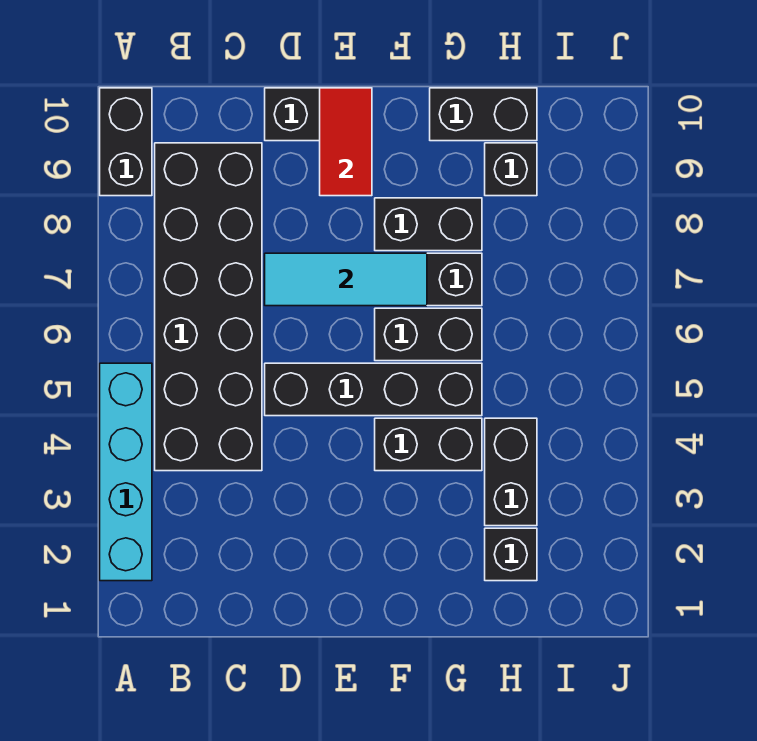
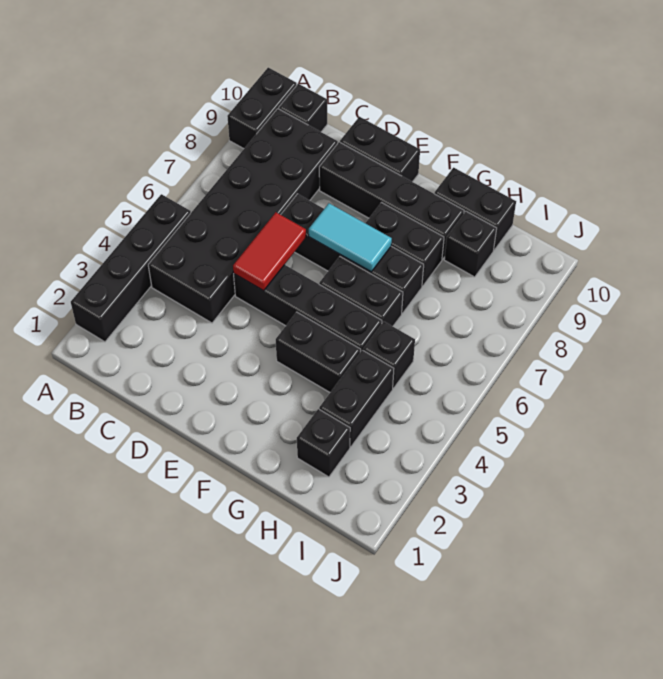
cyan 1x4 brick [100,363,152,581] -> black 1x4 brick [71,194,191,342]
none -> black 1x1 brick [279,84,327,132]
cyan 1x3 tile [265,253,427,306] -> cyan 1x2 tile [309,203,392,272]
none -> black 1x4 brick [319,142,464,259]
red 1x2 tile [320,88,372,196] -> red 1x2 tile moved to [233,212,306,291]
none -> black 1x1 brick [363,321,415,388]

